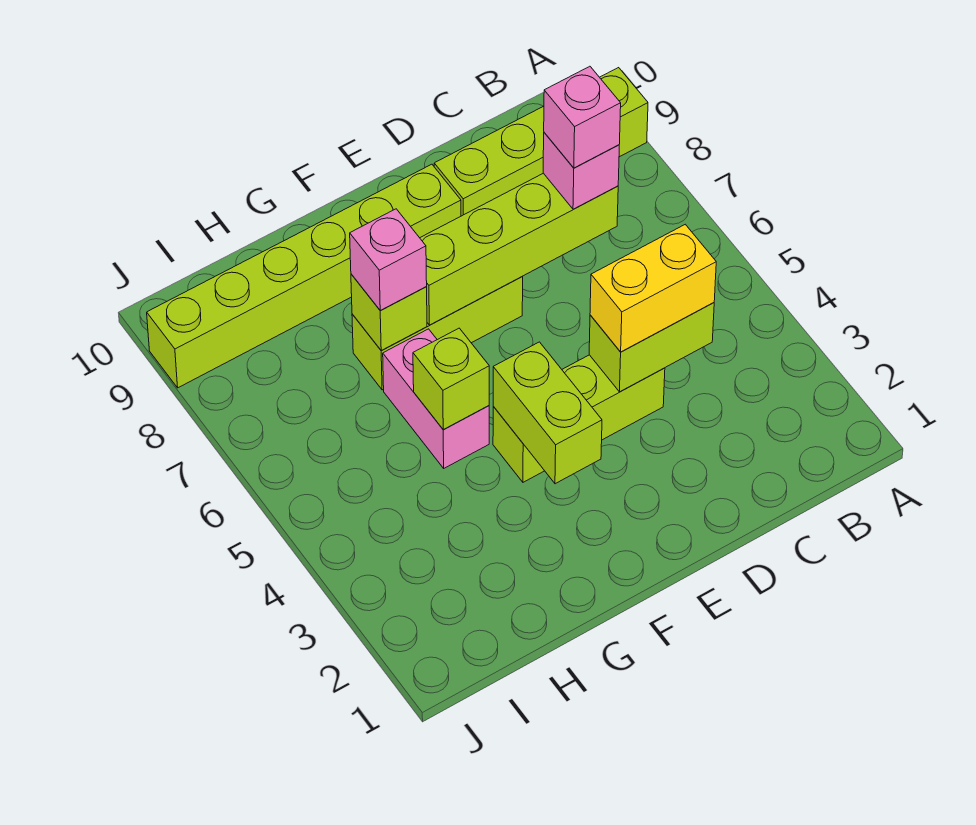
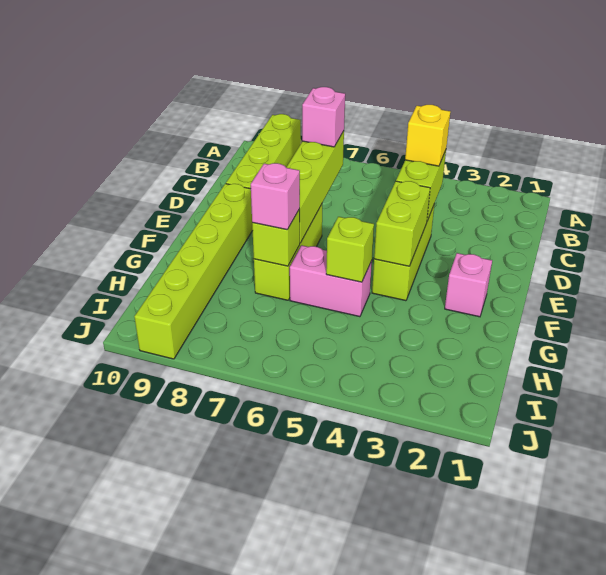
yellow 1x2 brick [590,224,716,352] -> yellow 1x1 brick [405,105,450,166]
pink 1x1 brick [544,66,621,168] -> pink 1x1 brick moved to [445,253,492,317]
lime 1x2 brick [493,342,602,484] -> lime 1x2 brick turned to [374,181,430,266]

